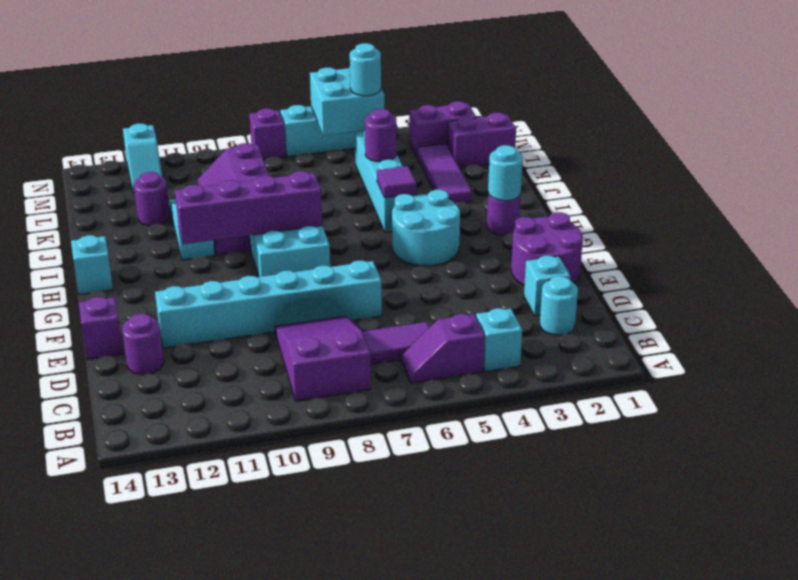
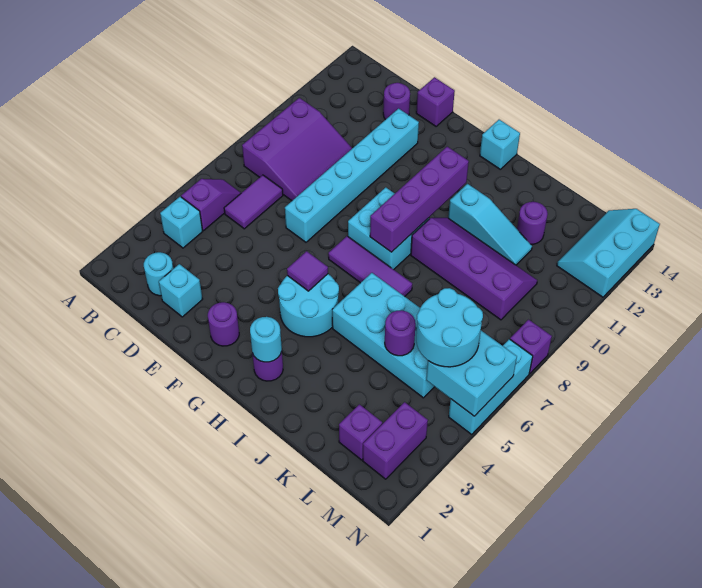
purple 2x3 slope [275,316,371,401] -> purple 3x3 slope [242,98,352,201]
purple 2x2 round brick [511,212,583,285] -> purple 1x1 round brick [208,302,239,346]
cyan 1x4 brick [355,131,416,232] -> cyan 2x4 brick [332,273,435,398]
purple 1x1 tile [377,166,416,198] -> purple 1x1 tile moved to [287,251,328,291]
purple 1x3 tile [417,144,472,203] -> purple 1x3 tile moved to [328,236,412,296]
purple 1x2 brick [447,113,516,168] -> purple 1x1 brick [339,404,382,460]
cyan 1x1 round brick [350,43,381,96] -> cyan 2x2 round brick [416,288,483,367]
cyan 1x2 slope [123,124,162,193] -> cyan 2x3 slope [557,209,660,297]

